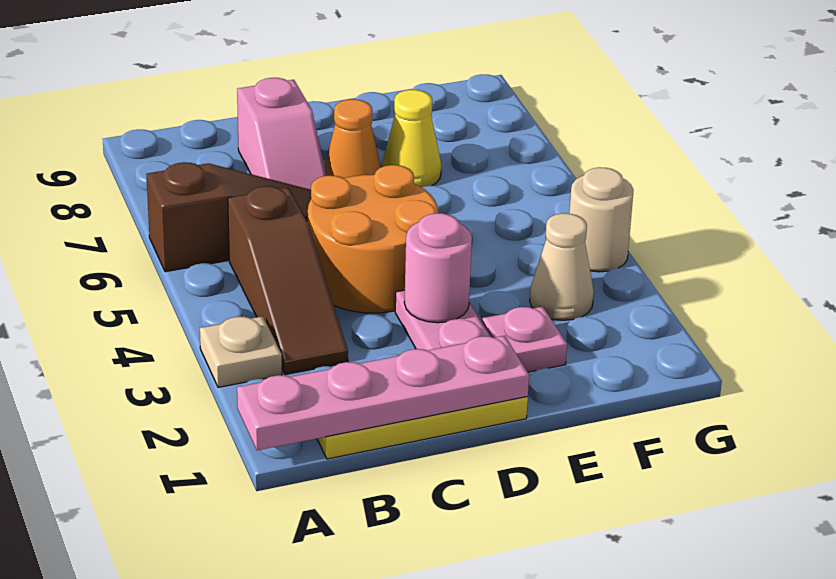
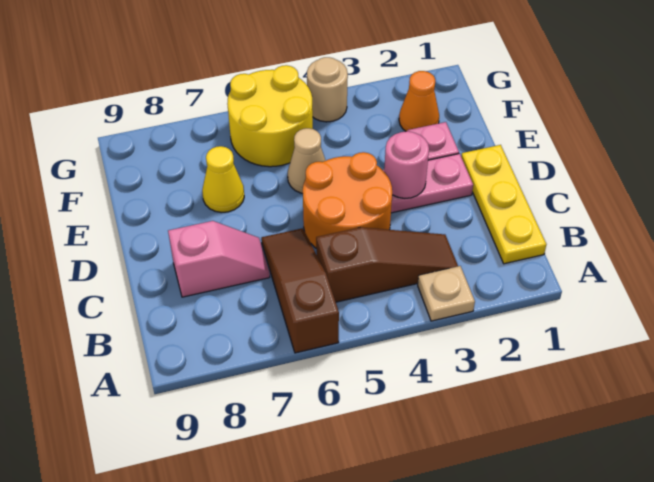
pink 1x4 plate [237,336,529,450] -> none
orange 1x1 cone [325,99,381,178] -> orange 1x1 cone moved to [399,71,439,131]
tan 1x1 cone [530,213,594,320] -> tan 1x1 cone moved to [288,128,326,193]
none -> yellow 2x2 round brick [227,65,313,167]

